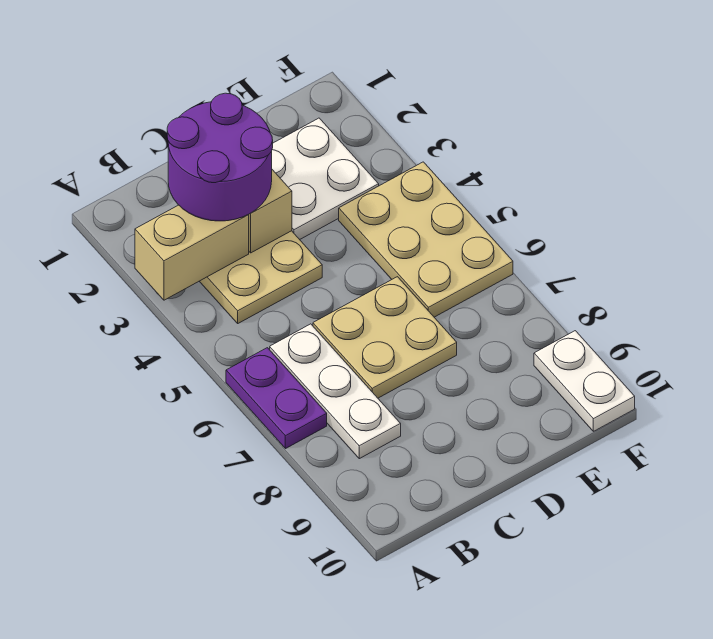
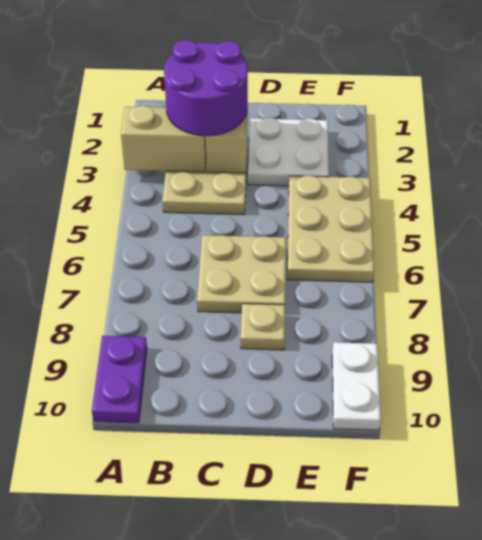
purple 1x2 plate [226,348,327,449] -> purple 1x2 plate moved to [92,336,147,423]
white 1x3 plate [270,324,401,459] -> none
none -> tan 1x1 plate [241,304,285,350]

